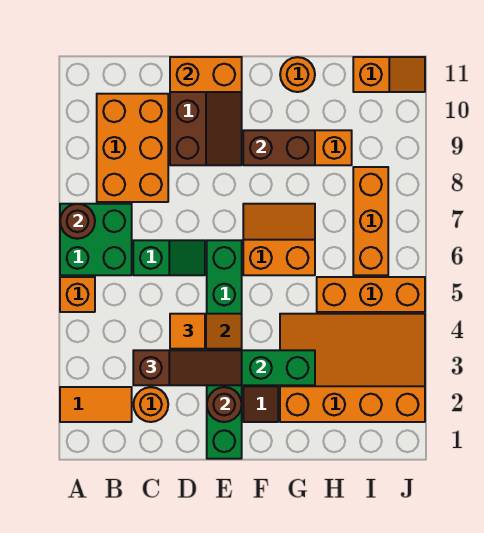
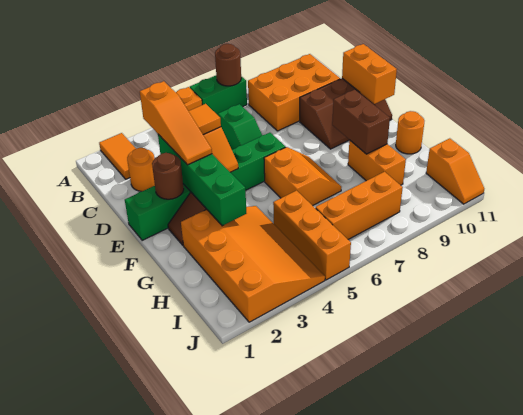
green 2x2 brick [60,204,132,275] -> green 1x2 brick [190,76,247,115]
brown 1x3 slope [133,350,242,385] -> orange 1x3 slope [140,81,212,165]

